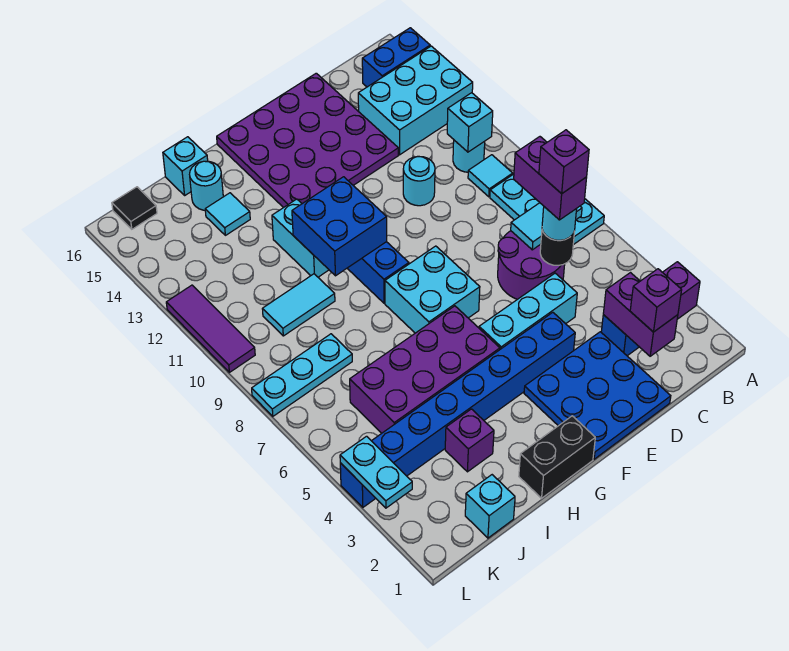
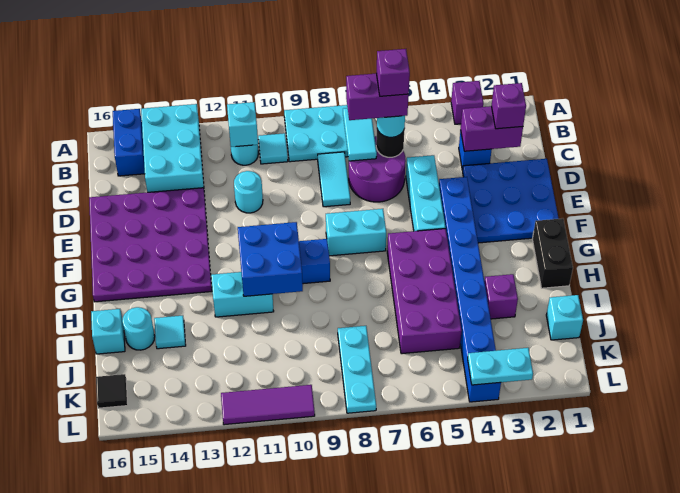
cyan 2x2 brick [385,246,480,333] -> cyan 1x2 brick [326,209,386,256]
cyan 1x2 tile [263,274,335,336] -> cyan 1x2 tile moved to [318,152,350,207]

